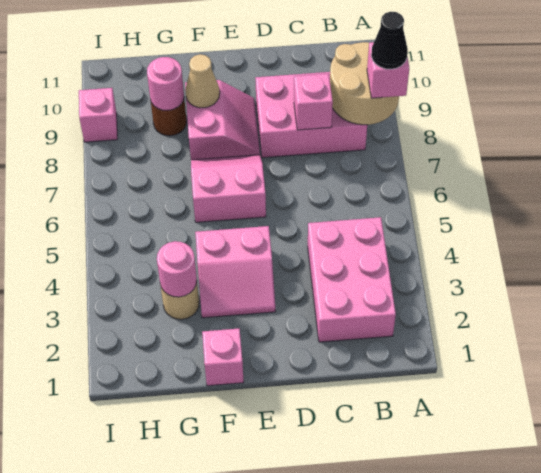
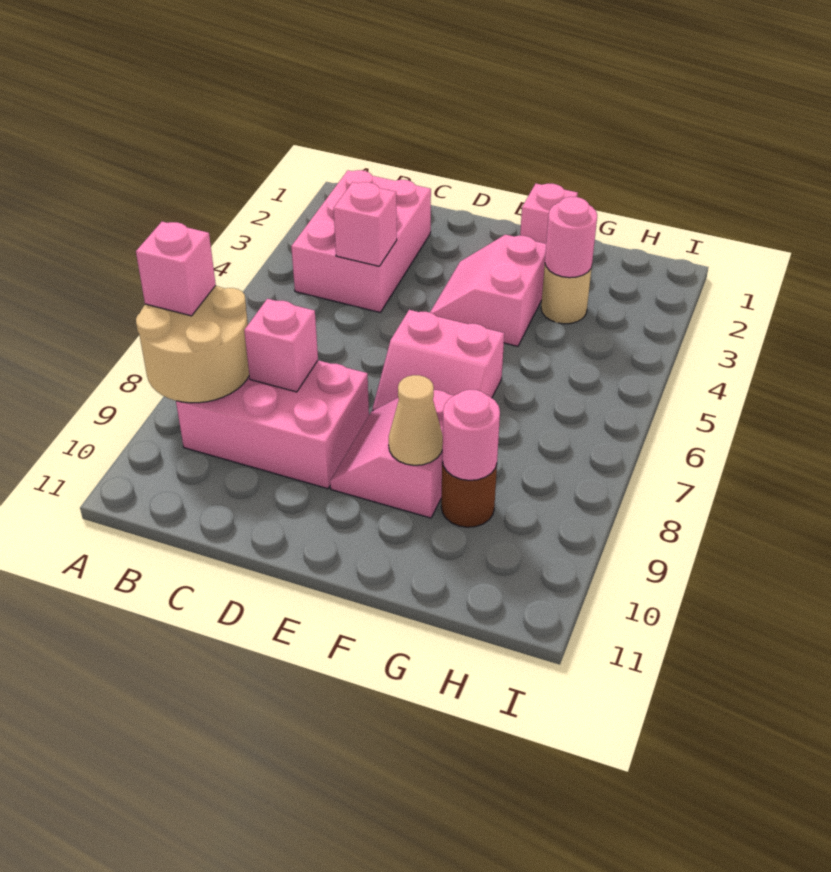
black 1x1 cone [371,12,408,69] -> none
pink 2x2 slope [195,226,276,318] -> pink 2x2 slope turned to [430,235,546,346]
pink 1x1 brick [79,88,118,142] -> pink 1x1 brick moved to [334,182,397,266]

